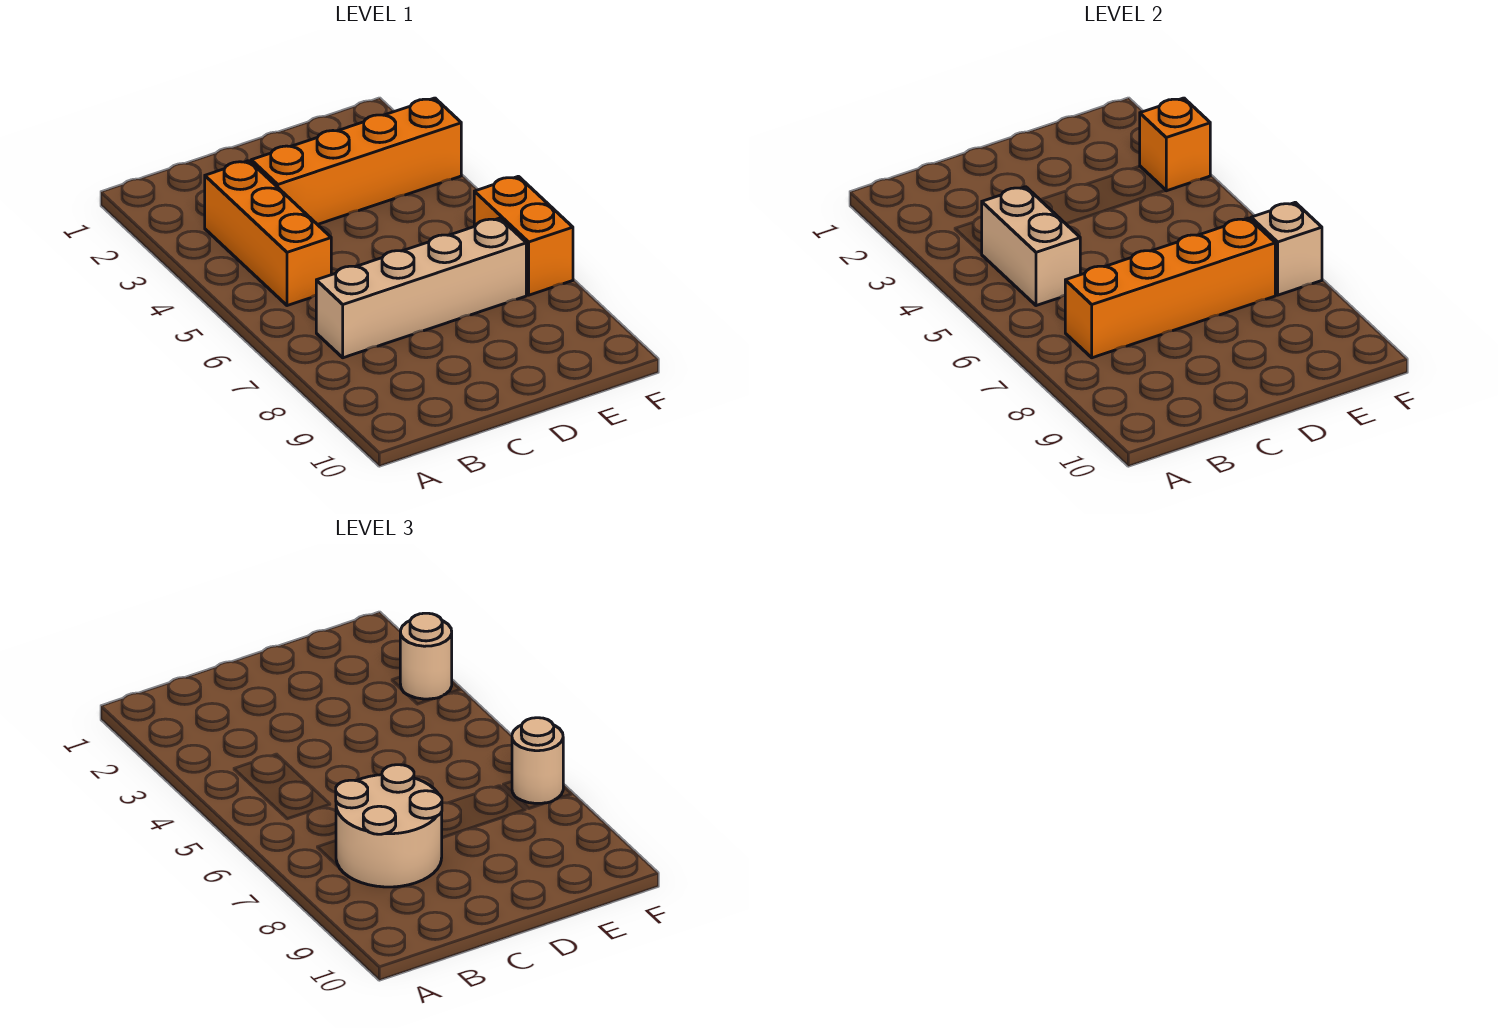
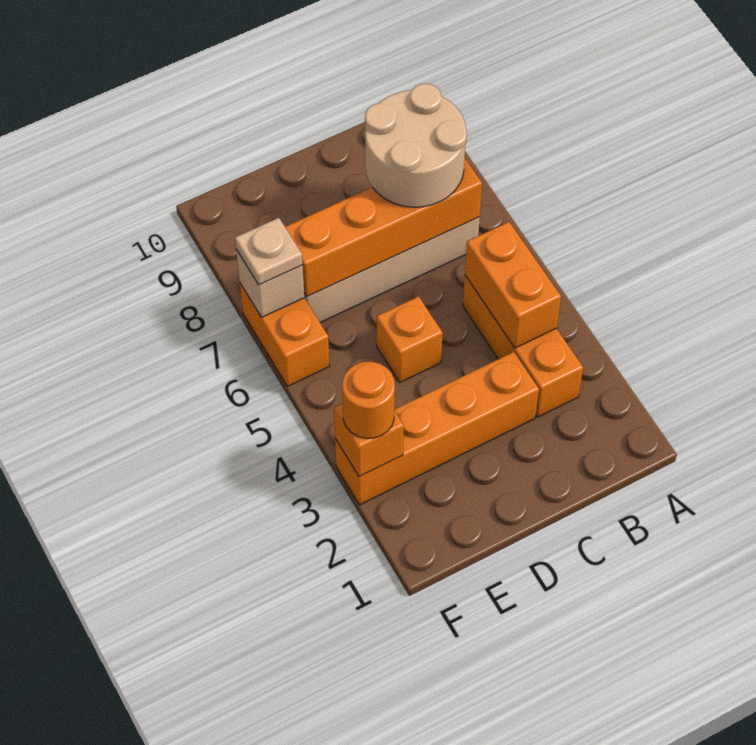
tan 1x2 brick [981,187,1080,306] -> orange 1x2 brick [465,222,561,348]
none -> orange 1x1 brick [377,296,443,382]
tan 1x1 round brick [400,613,452,699] -> orange 1x1 round brick [342,362,395,438]
tan 1x1 round brick [512,718,563,803] -> tan 1x1 plate [235,218,303,285]

